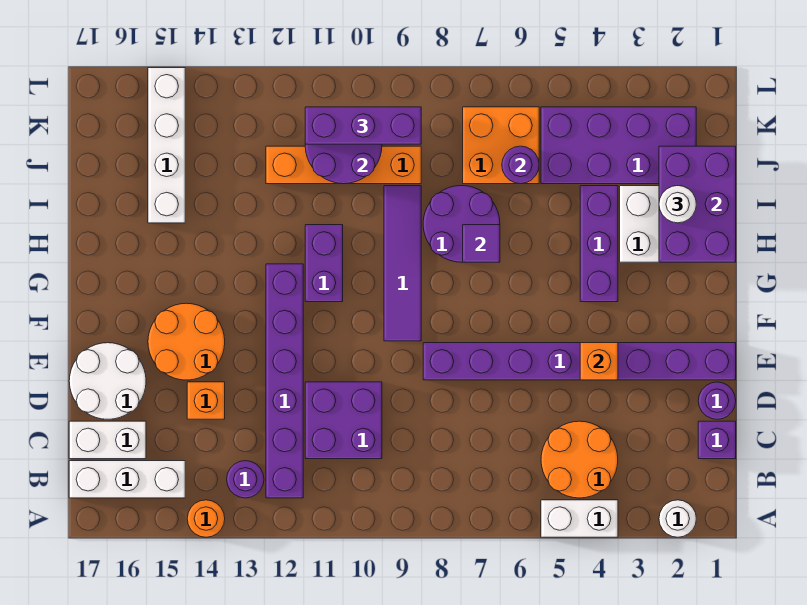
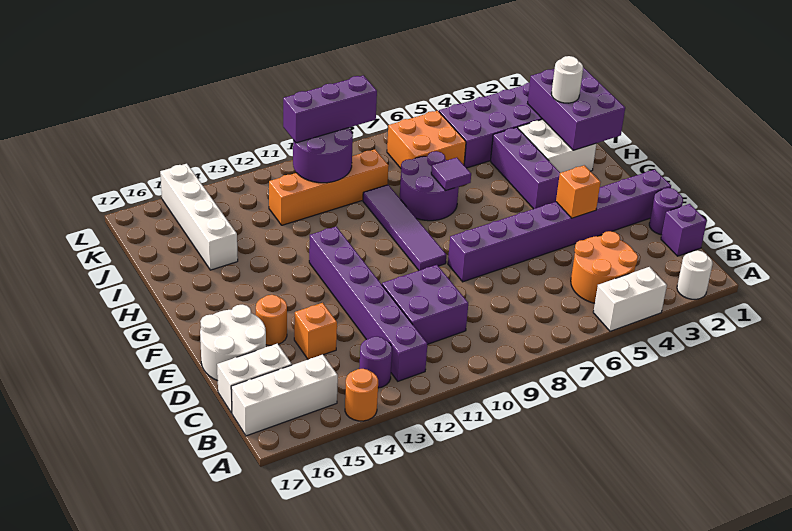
orange 2x2 round brick [148,303,225,380] -> orange 1x1 round brick [256,295,287,345]
purple 1x2 brick [305,225,343,302] -> none
purple 1x1 round brick [502,146,539,184] -> none

